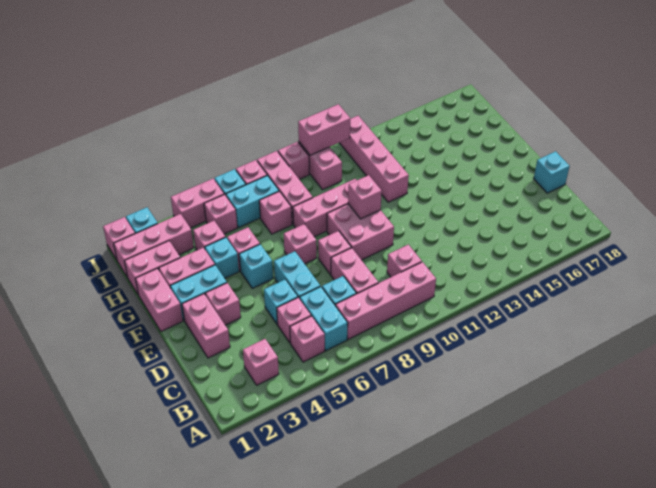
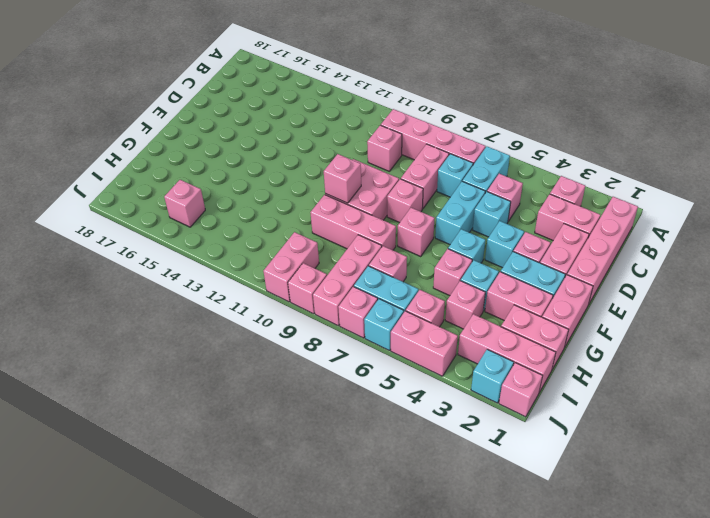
pink 1x1 brick [290,316,325,362] -> pink 1x1 brick moved to [164,180,205,227]
cyan 1x1 brick [534,151,570,193] -> cyan 1x1 brick moved to [485,221,524,268]
pink 1x4 brick [340,116,409,202] -> pink 1x4 brick moved to [567,197,638,305]
pink 1x2 brick [298,104,350,155] -> pink 1x2 brick moved to [535,194,600,240]

